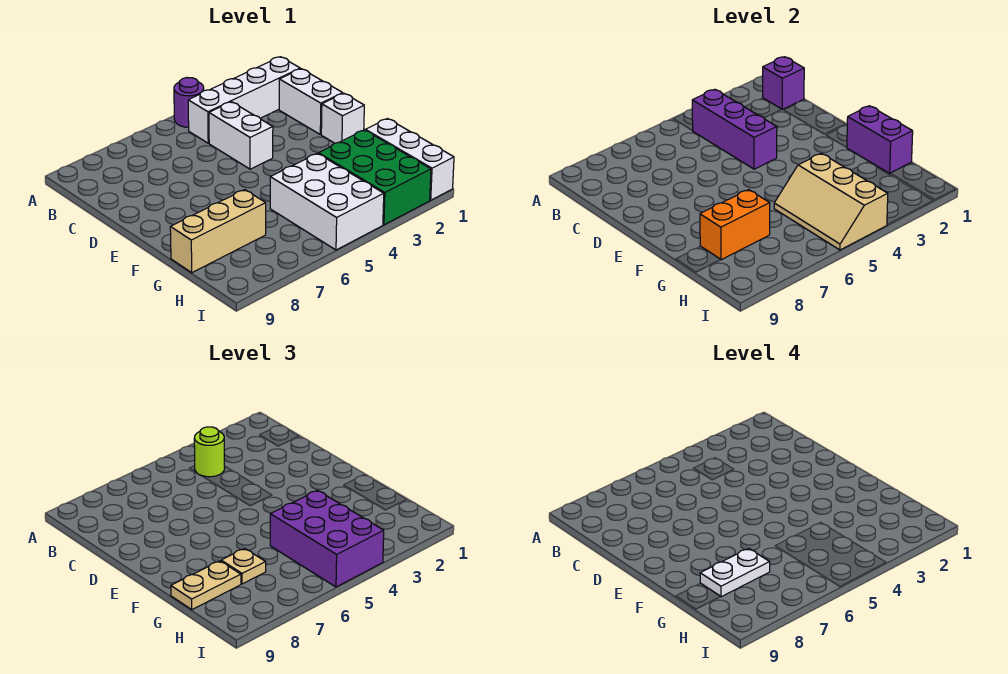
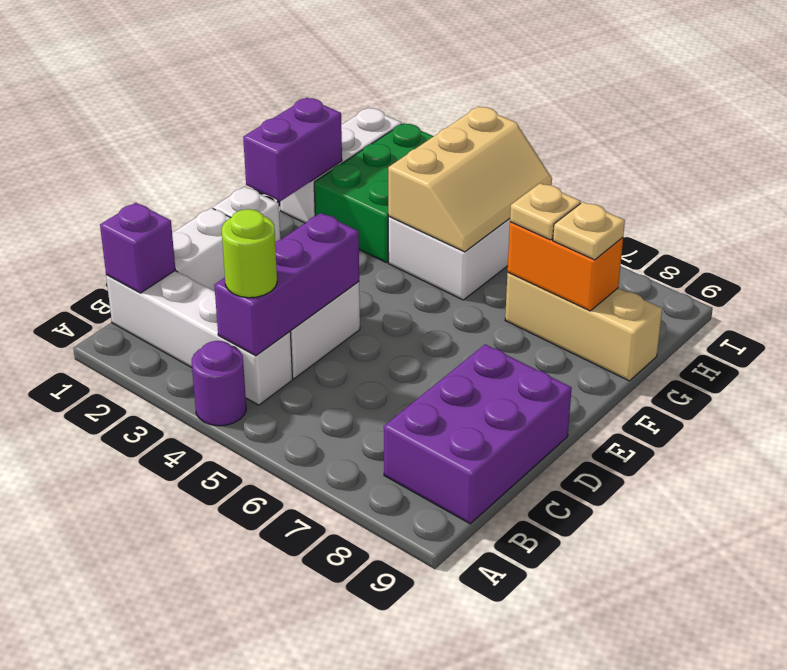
purple 2x3 brick [270,490,384,587] -> purple 2x3 brick moved to [384,344,572,524]
white 1x2 plate [700,548,770,597] -> none
tan 1x2 plate [171,561,241,610] -> tan 1x1 plate [553,202,625,260]

